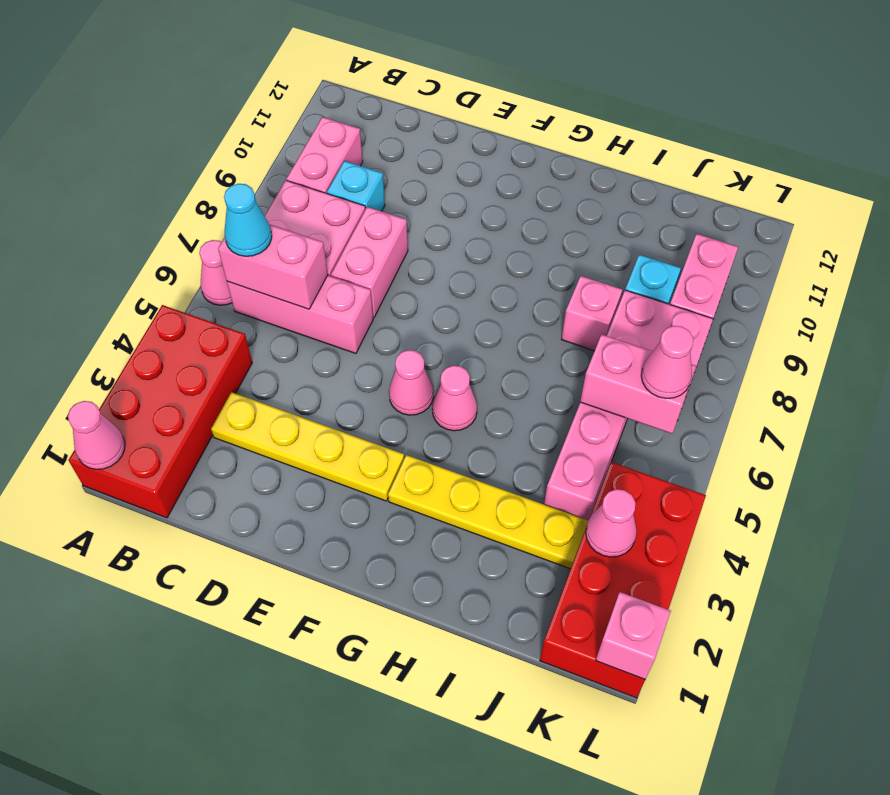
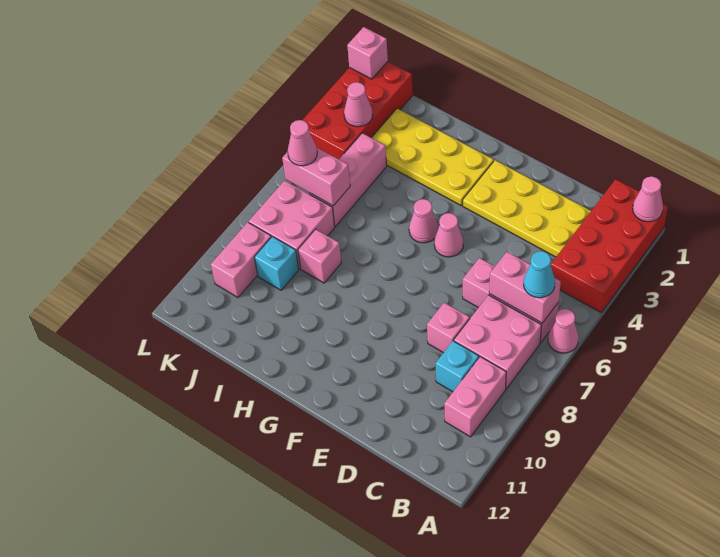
yellow 1x4 plate [211,392,404,501] -> yellow 2x4 plate [463,160,591,257]
pink 1x2 brick [331,207,408,318] -> pink 1x1 brick [427,303,470,353]
yellow 1x4 plate [388,455,588,569] -> yellow 2x4 plate [372,109,494,205]

